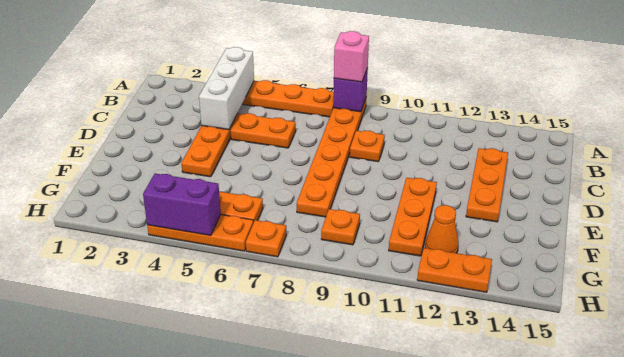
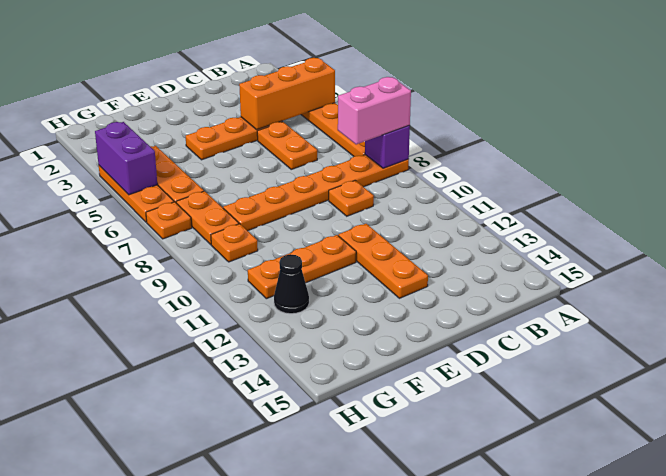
white 1x3 brick [199,47,254,130] -> orange 1x3 brick [239,58,335,130]
pink 1x1 brick [334,31,369,82] -> pink 1x2 brick [338,77,411,144]
orange 1x3 plate [466,148,508,222] -> orange 1x3 plate turned to [338,224,428,298]
orange 1x1 cone [425,205,458,253] -> black 1x1 cone [274,254,309,314]
orange 1x2 plate [417,248,492,292] -> orange 1x2 plate moved to [176,191,239,244]

